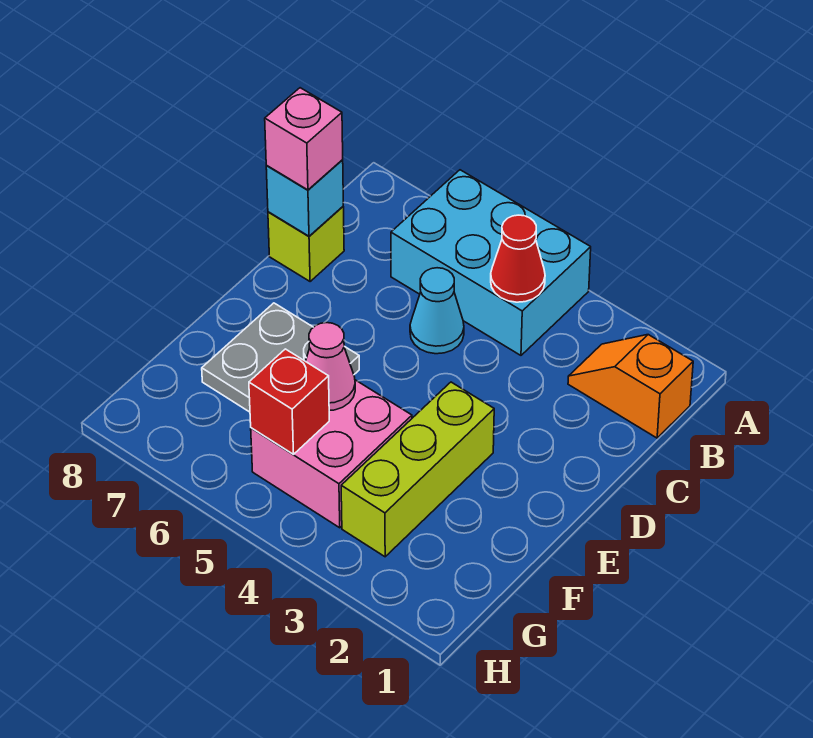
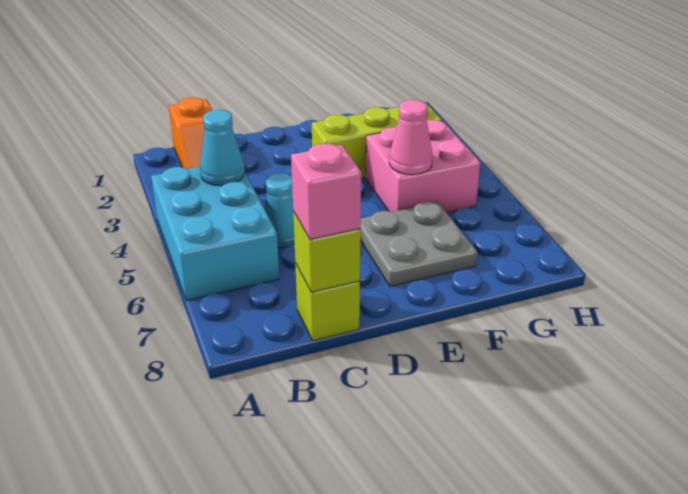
red 1x1 cone [491,215,545,302] -> cyan 1x1 cone [200,110,245,186]
cyan 1x1 brick [266,160,343,236] -> lime 1x1 brick [293,211,361,292]
red 1x1 brick [249,349,329,454] -> none

